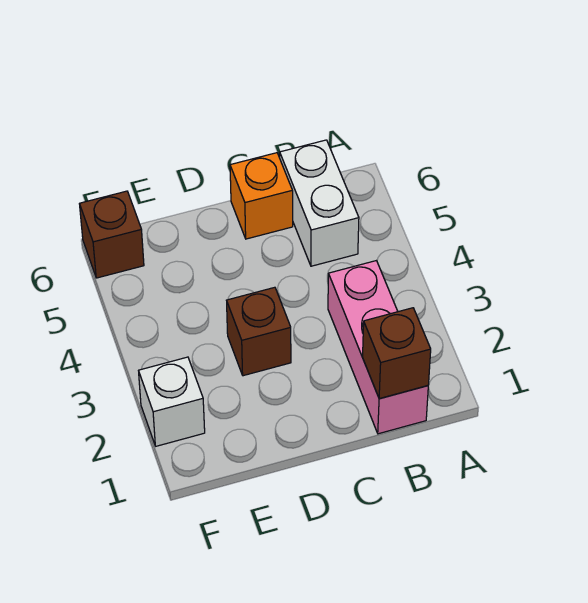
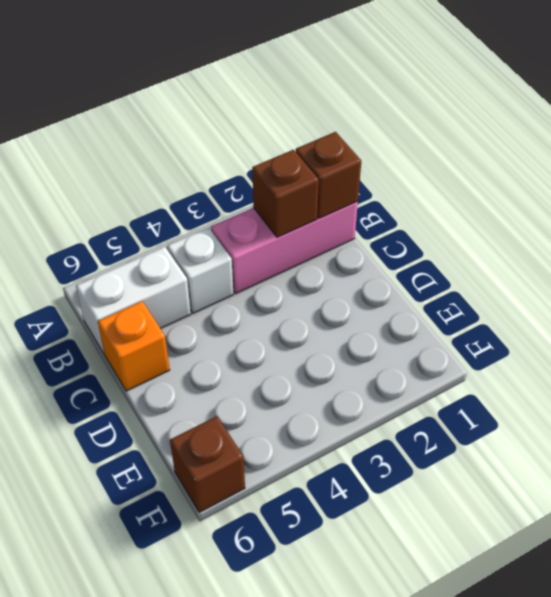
brown 1x1 brick [227,287,291,376] -> brown 1x1 brick moved to [252,150,319,238]
white 1x1 brick [139,357,205,446] -> white 1x1 brick moved to [167,227,233,313]

